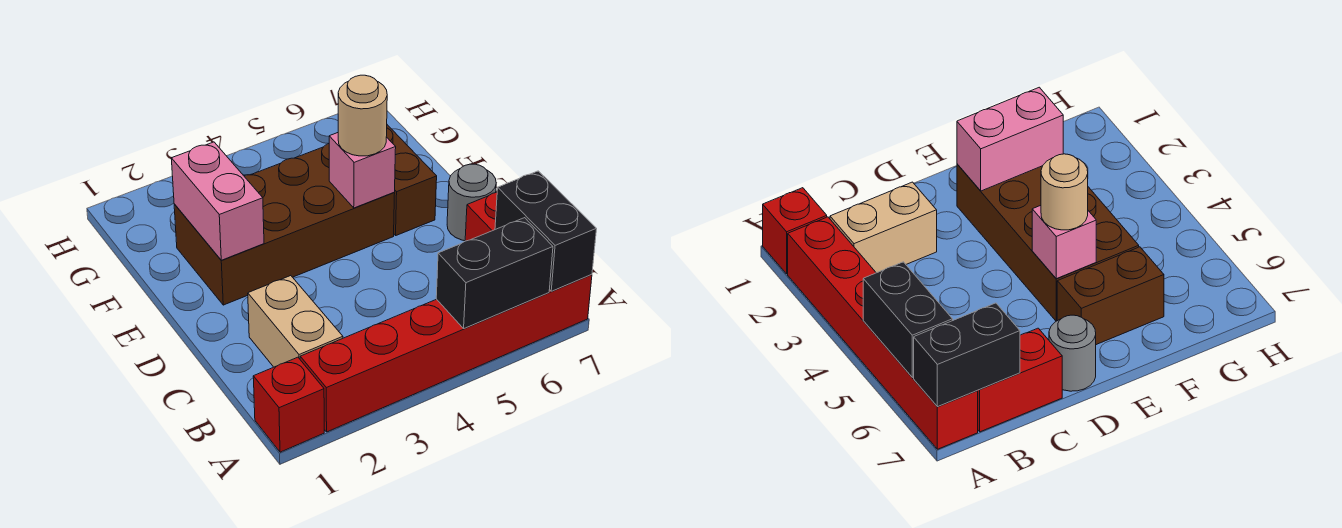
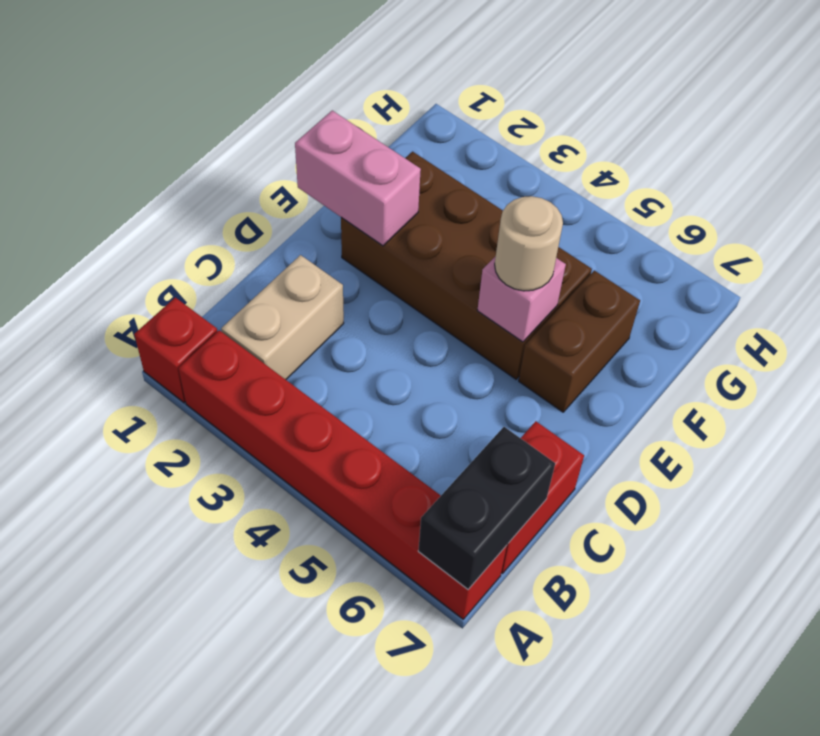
black 1x2 brick [436,218,553,328] -> none
grey 1x1 round brick [447,164,496,241] -> none
pink 1x2 brick [171,142,264,260] -> pink 1x2 brick turned to [295,111,421,246]

